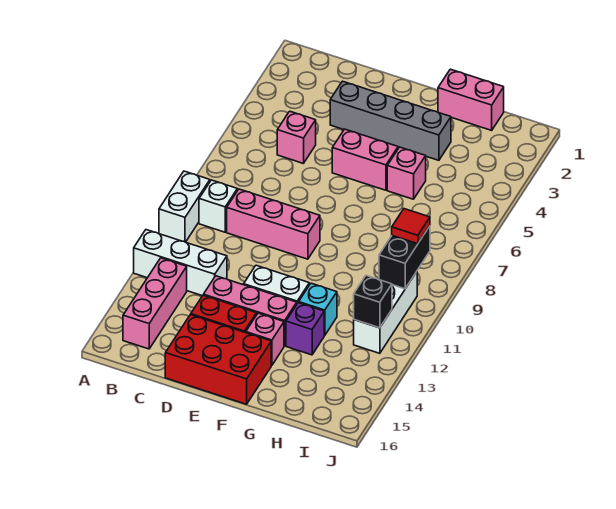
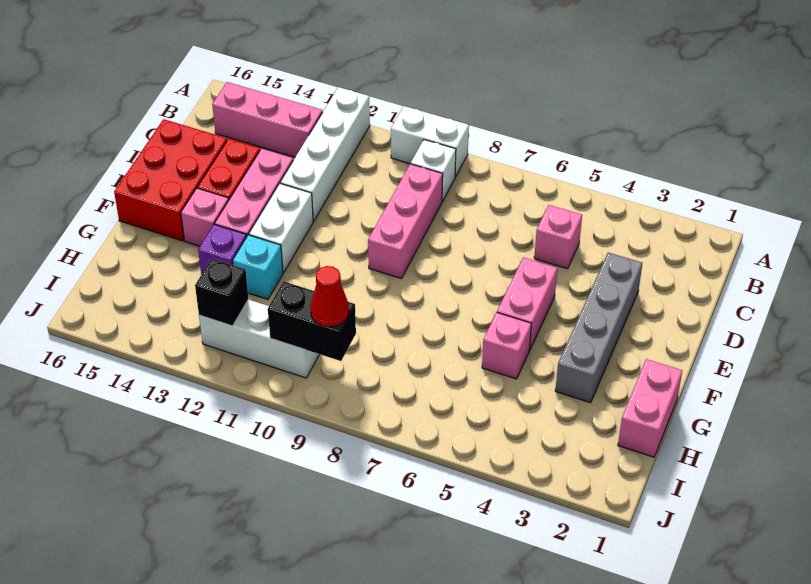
white 1x3 brick [134,230,227,296] -> white 1x4 brick [280,87,370,221]
red 1x1 tile [392,209,430,244] -> red 1x1 cone [310,266,349,327]

